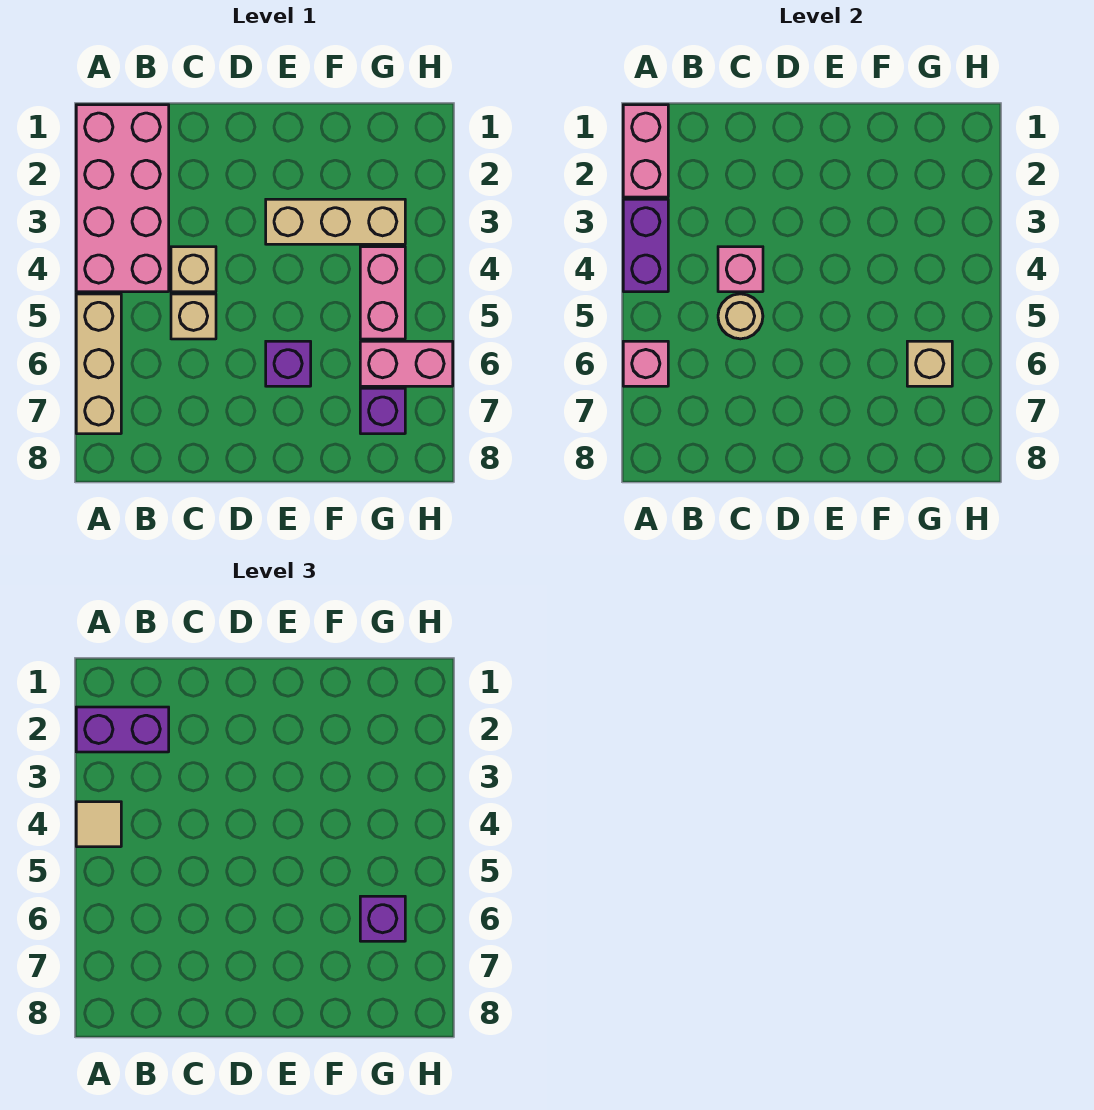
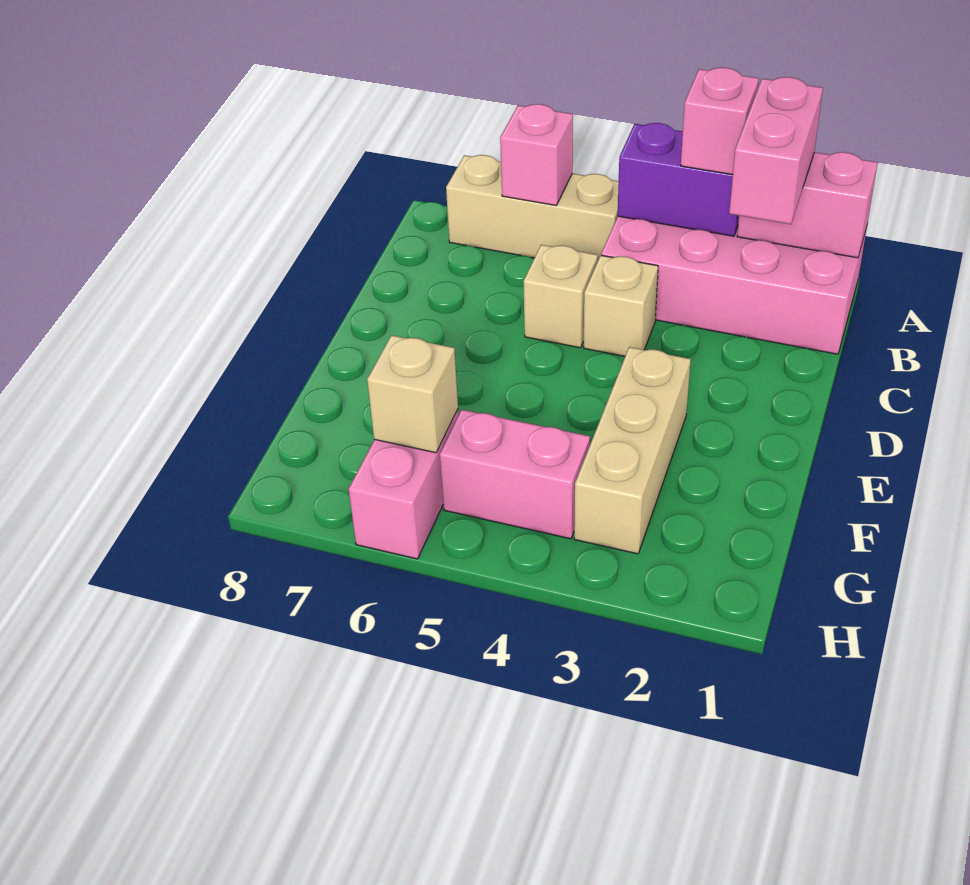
purple 1x2 brick [76,707,169,752] -> pink 1x2 brick [729,77,823,224]
tan 1x1 tile [76,802,121,847] -> none
pink 1x1 brick [718,247,763,292] -> pink 1x1 brick moved to [681,68,759,175]
tan 1x1 round brick [718,294,763,339] -> none
purple 1x1 brick [266,341,311,386] -> none
purple 1x1 brick [360,896,405,941] -> none
purple 1x1 brick [360,388,405,434] -> none

